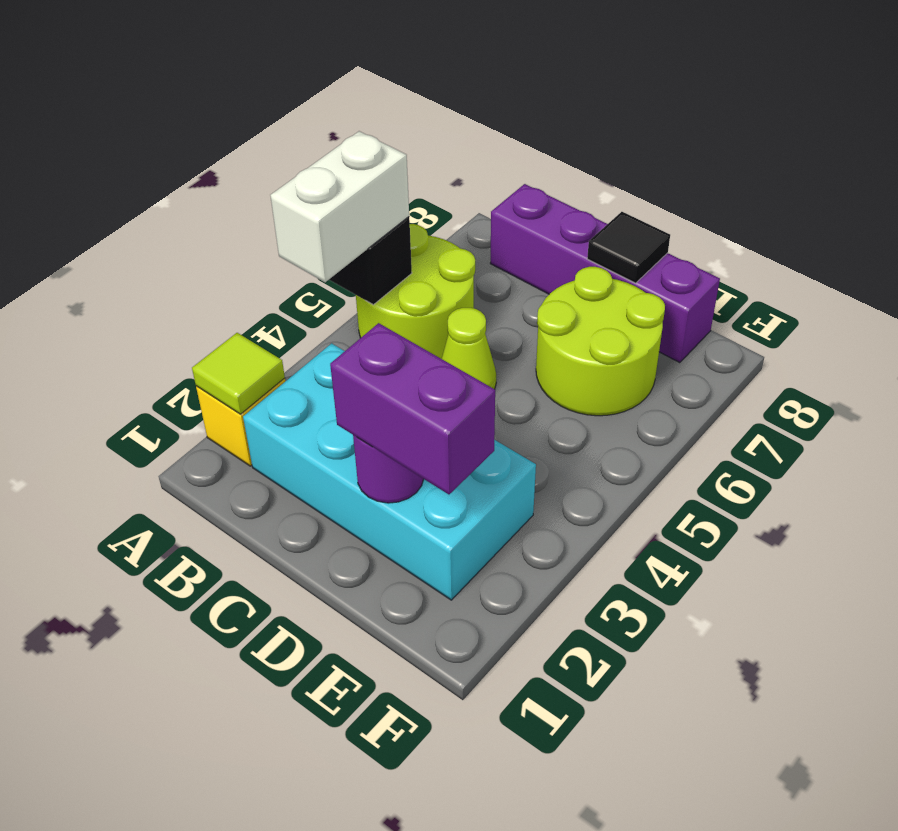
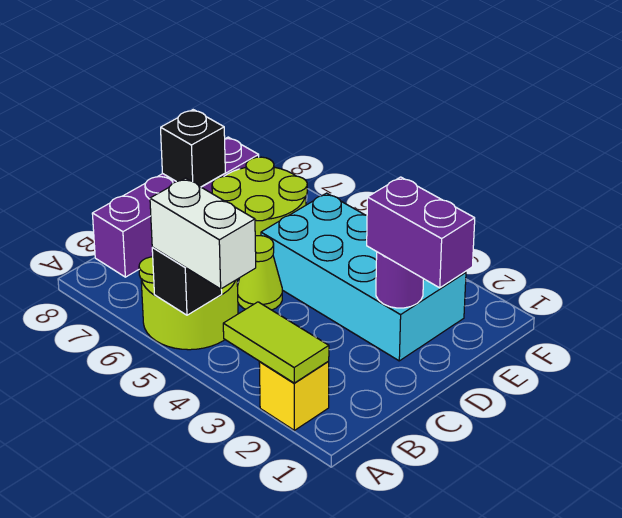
lime 1x1 tile [192,333,285,414] -> lime 1x2 tile [223,302,329,383]
cyan 2x4 brick [243,343,536,600] -> cyan 2x4 brick turned to [261,193,466,361]
purple 1x2 brick [330,323,495,494] -> purple 1x2 brick turned to [367,177,475,288]
black 1x1 tile [587,212,670,283] -> black 1x1 brick [161,110,225,187]

